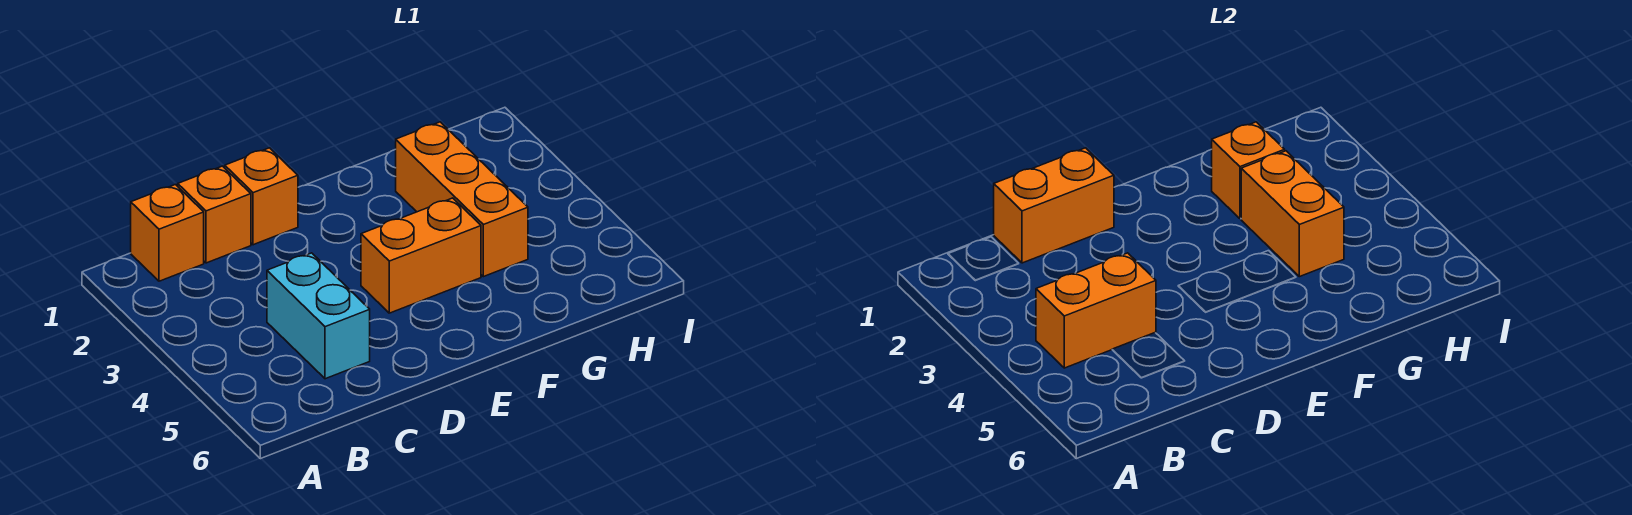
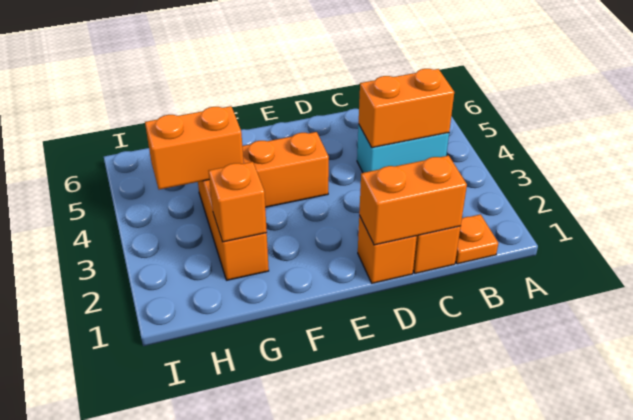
orange 1x1 brick [131,185,204,281] -> orange 1x1 plate [455,214,498,264]
cyan 1x2 brick [267,253,370,379] -> cyan 1x2 brick turned to [357,124,449,173]
orange 1x2 brick [1241,151,1344,277] -> orange 1x2 brick turned to [145,106,244,189]

